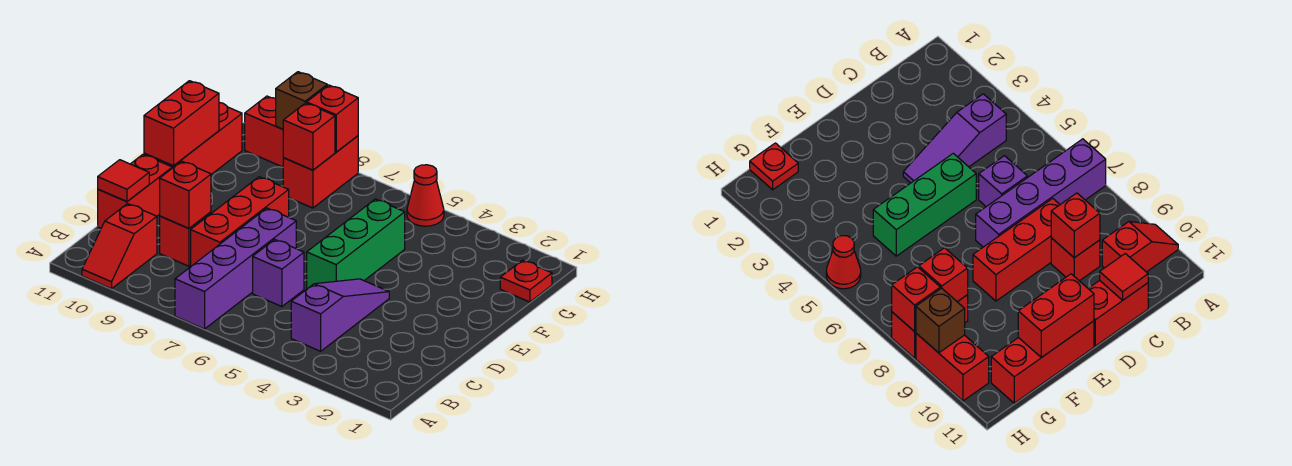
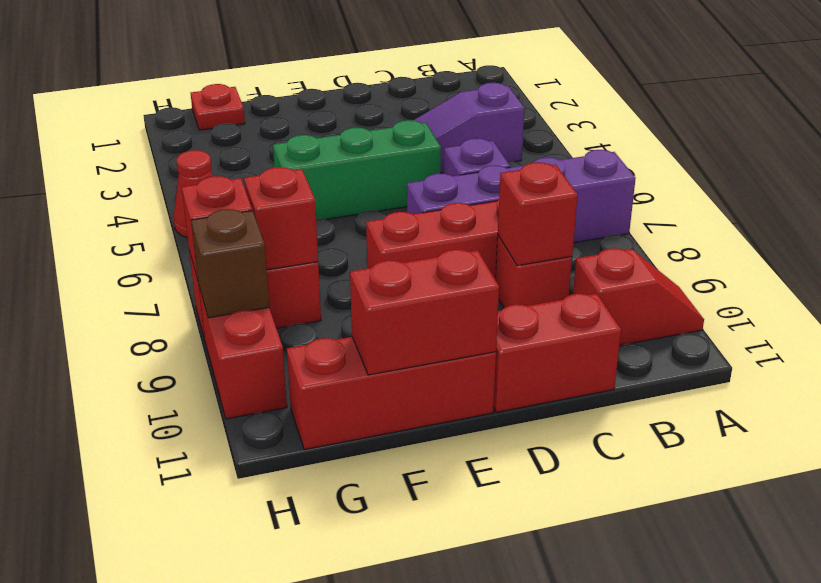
red 1x1 tile [98,160,149,202] -> none

